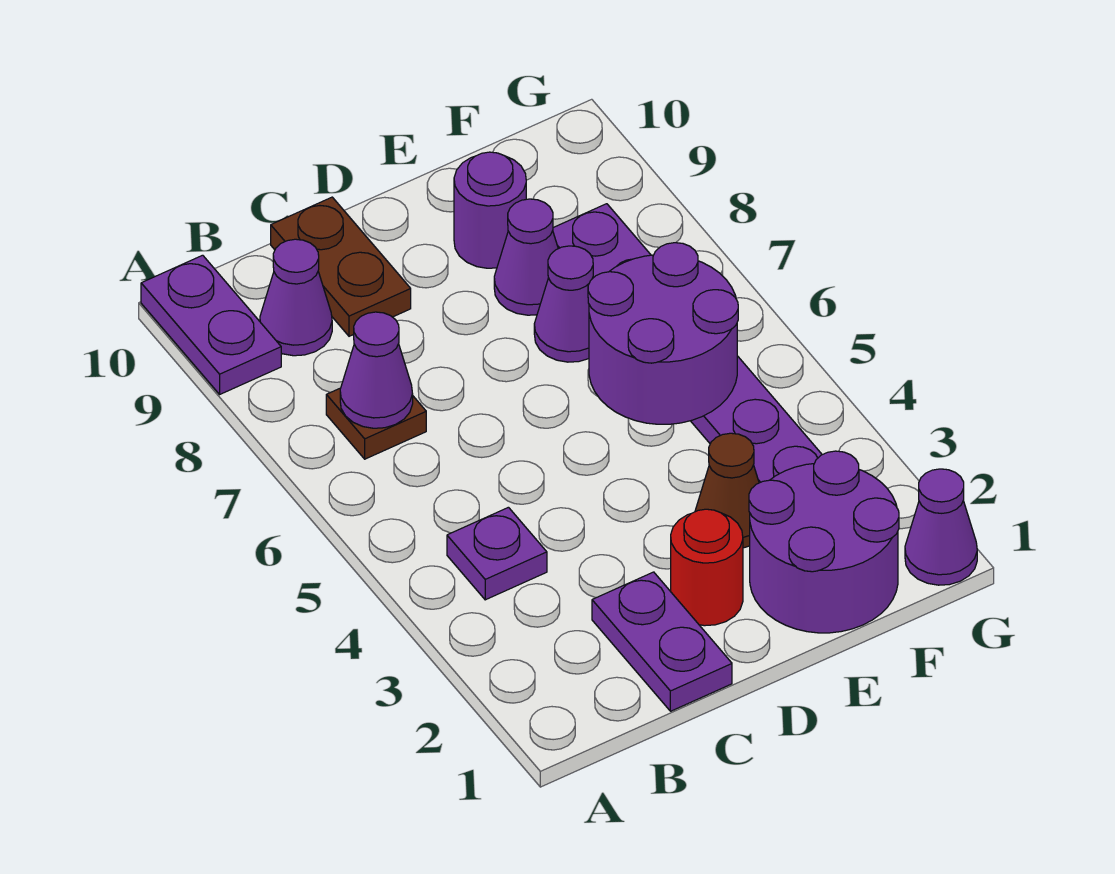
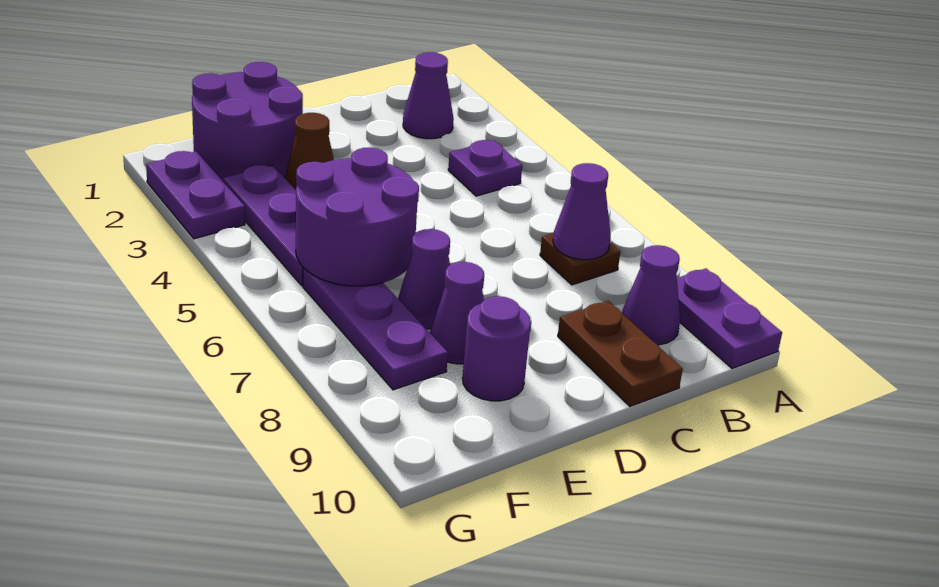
purple 1x2 plate [592,572,732,711] -> purple 1x2 plate moved to [146,151,245,239]
red 1x1 round brick [671,509,743,626] -> none
purple 1x1 cone [905,469,977,585] -> purple 1x1 cone moved to [403,52,454,139]

